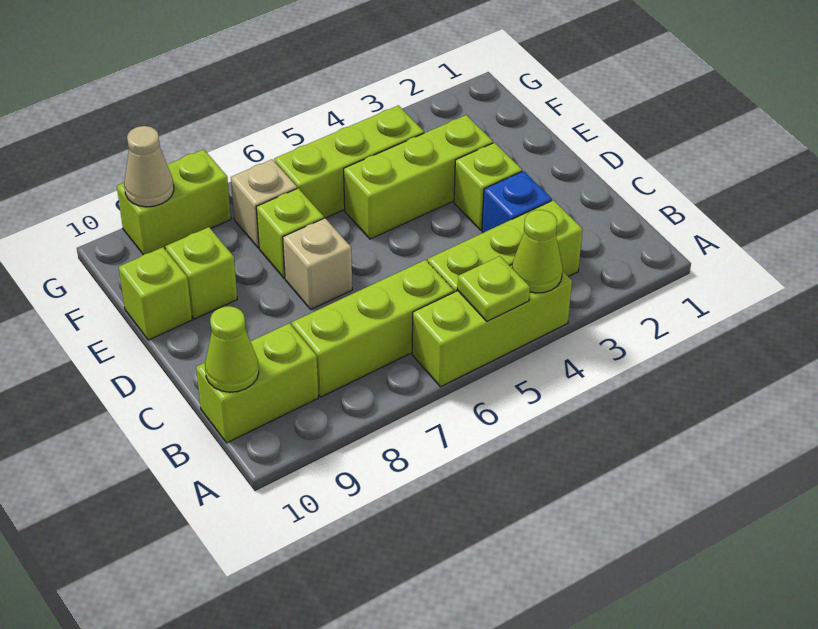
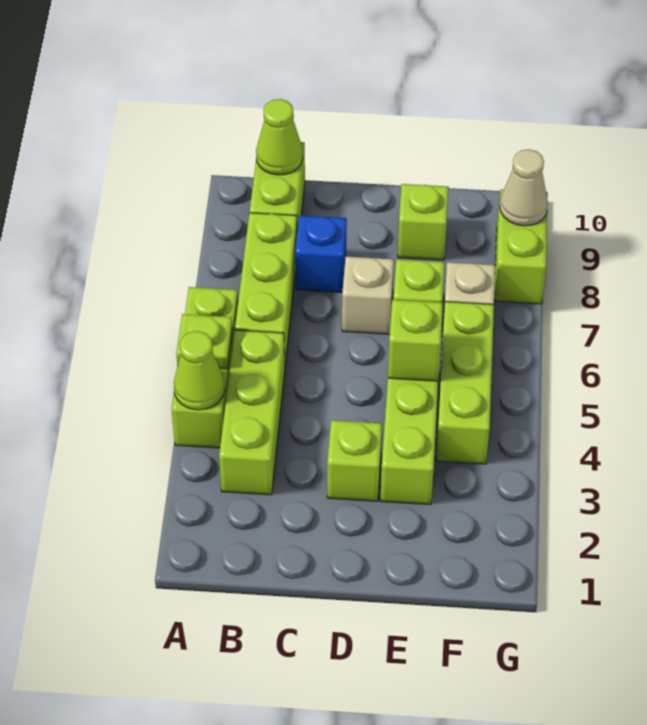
blue 1x1 brick [482,171,552,233] -> blue 1x1 brick moved to [295,216,347,292]
lime 1x1 brick [119,247,192,340] -> lime 1x1 brick moved to [388,300,443,381]

